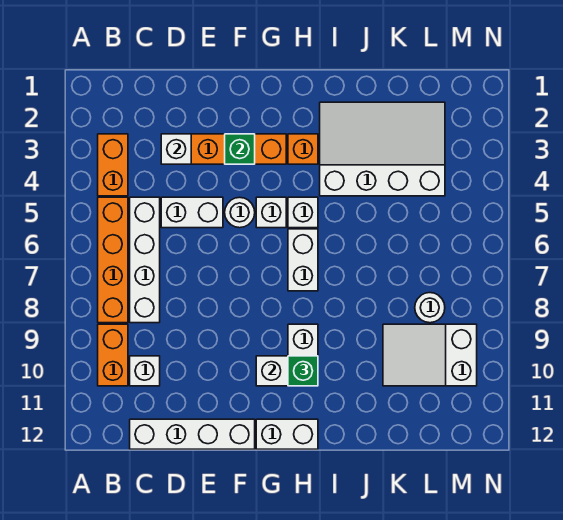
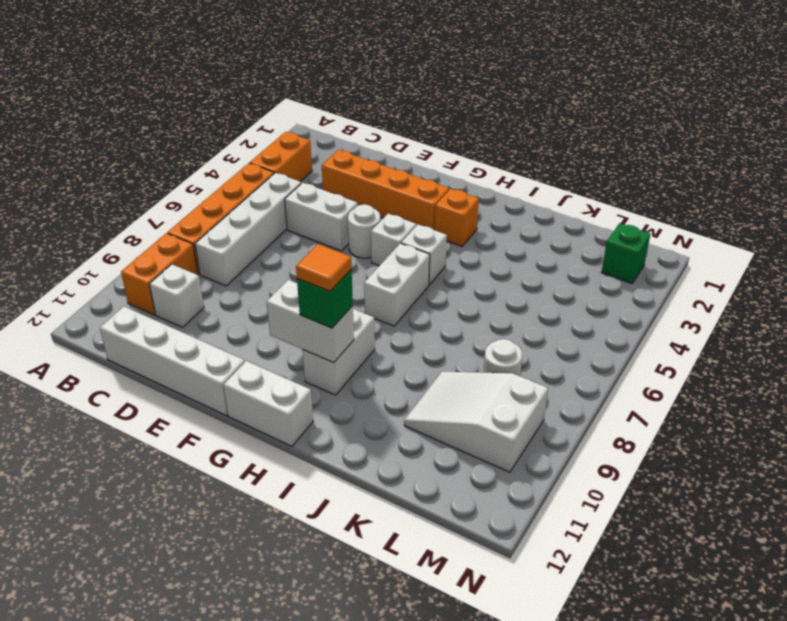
white 1x1 brick [161,134,191,164] -> none
green 1x1 brick [225,134,255,164] -> green 1x1 brick moved to [601,223,651,284]
none -> orange 1x1 tile [296,244,352,291]
white 3x4 slope [320,102,445,196] -> none

